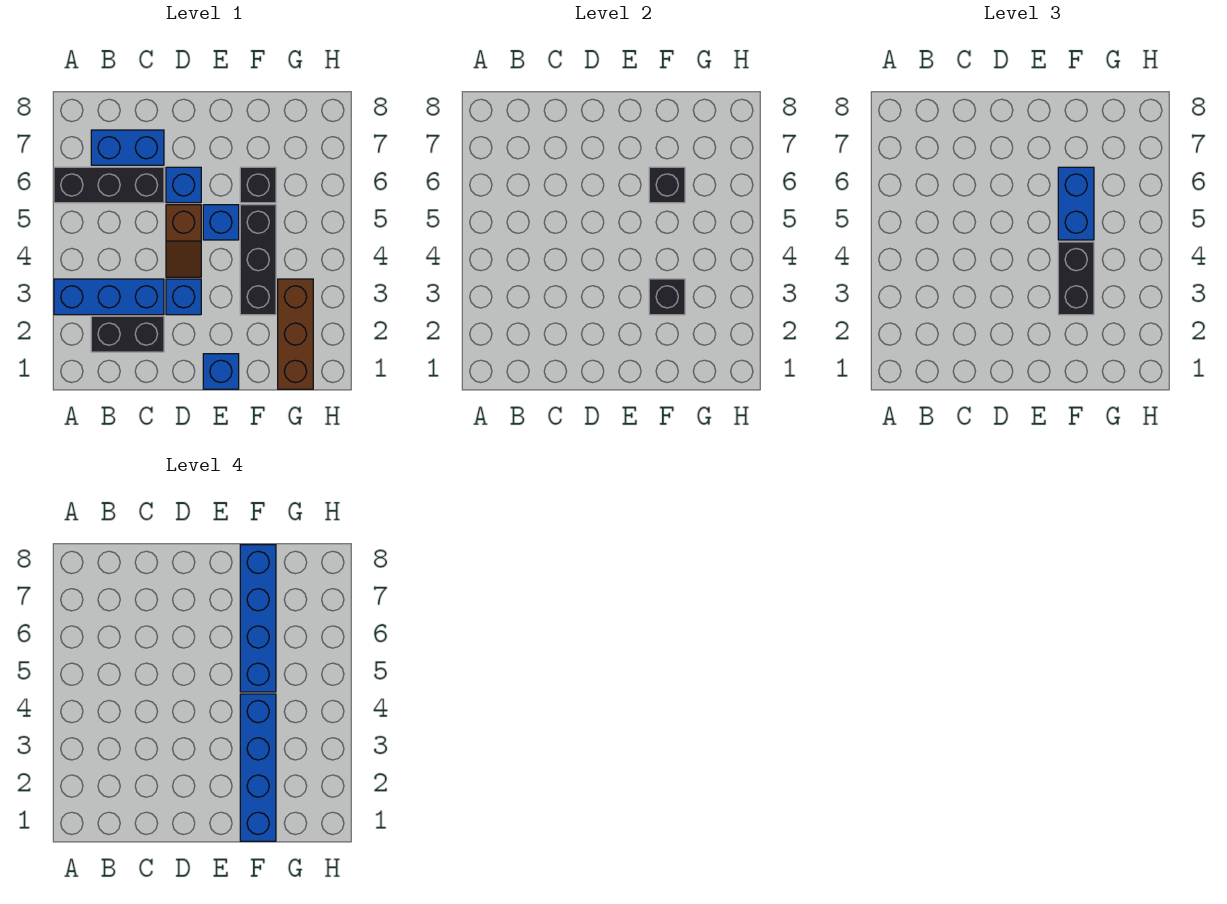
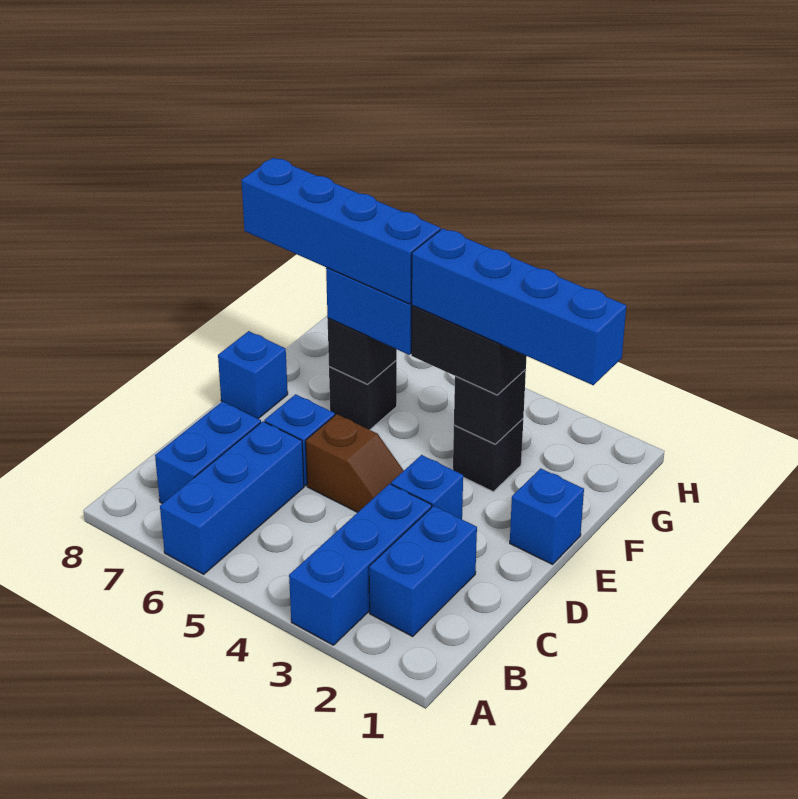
black 1x3 brick [54,167,164,203] -> blue 1x3 brick [160,421,304,574]
black 1x2 brick [91,316,164,352] -> blue 1x2 brick [369,506,477,636]
blue 1x1 brick [203,205,239,240] -> blue 1x1 brick moved to [218,331,288,419]
black 1x3 brick [240,205,276,315] -> black 1x1 brick [453,419,523,492]
brown 1x3 brick [278,279,313,389] -> none

